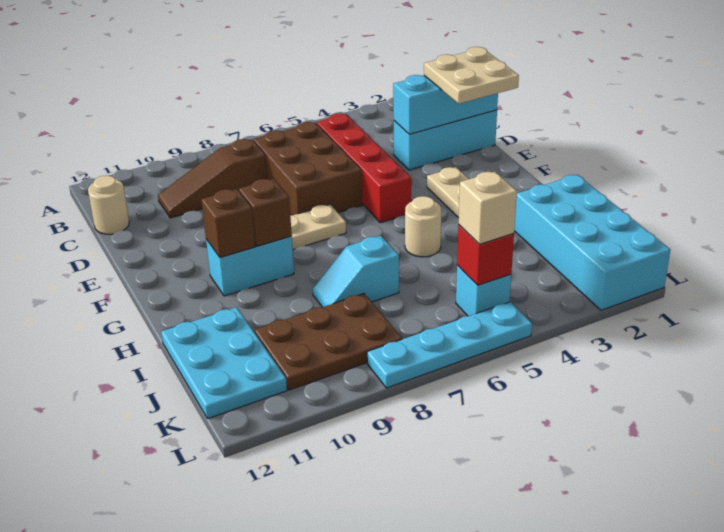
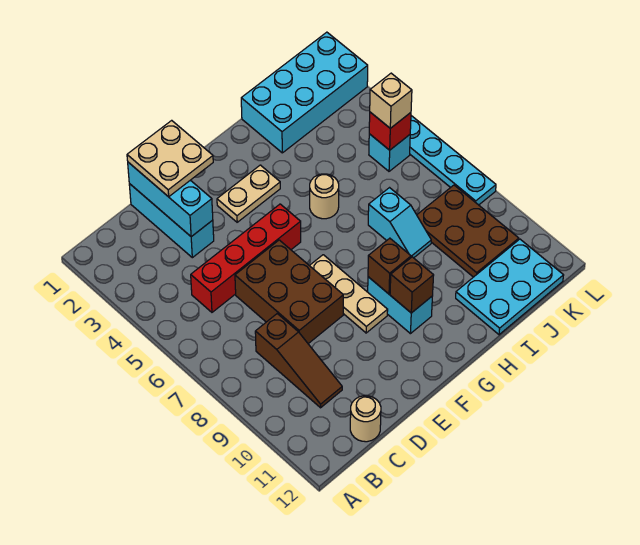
brown 2x3 brick [254,122,362,215] -> brown 2x3 brick turned to [235,240,343,344]

